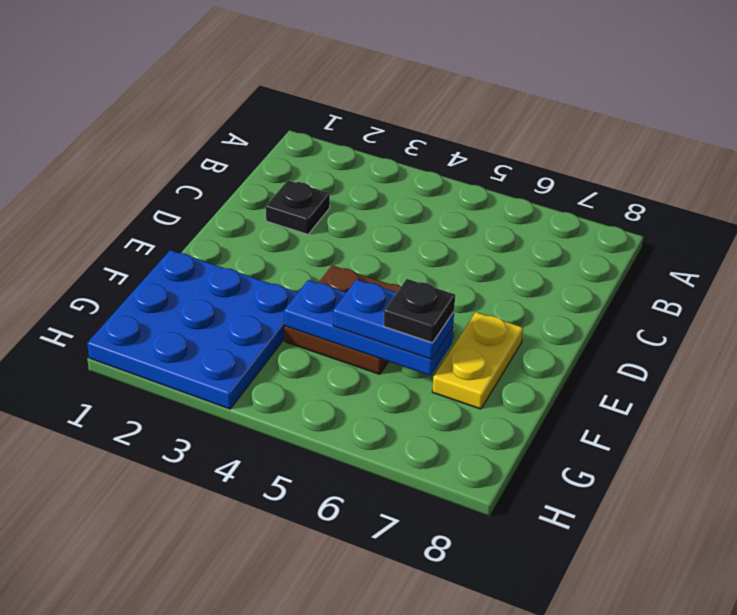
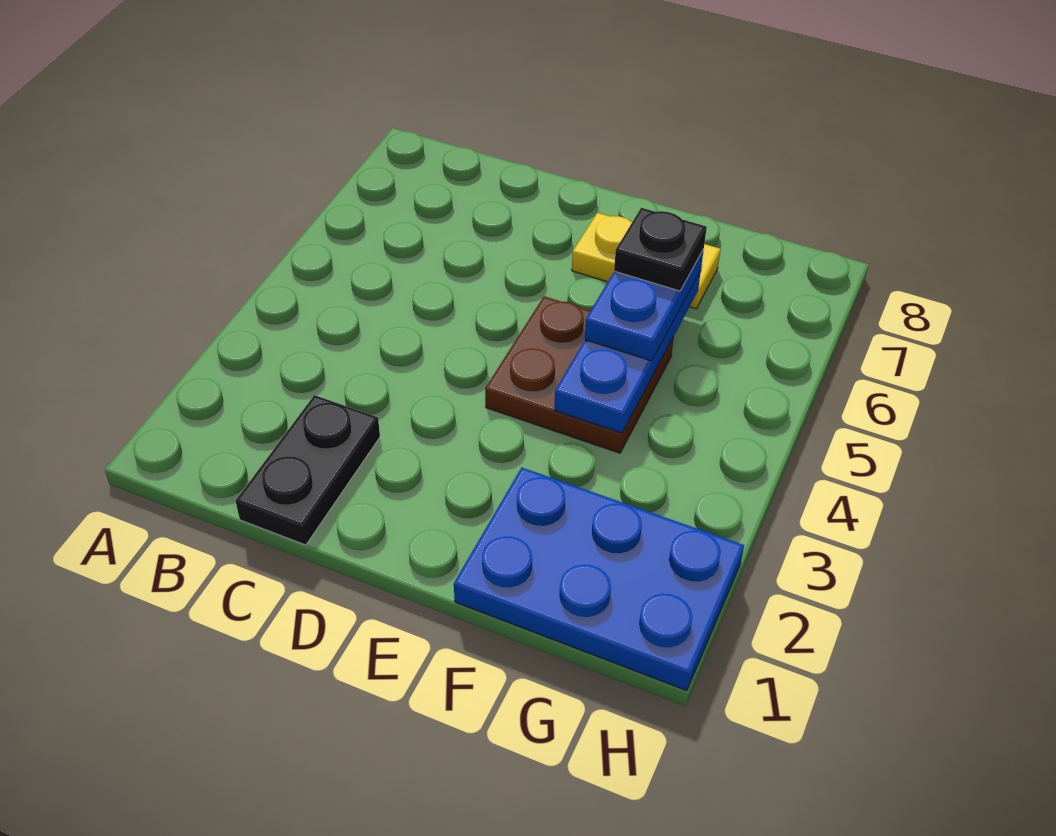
black 1x1 plate [266,180,330,234] -> black 1x2 plate [235,395,380,545]
blue 3x3 plate [87,250,298,409] -> blue 2x3 plate [454,468,744,691]

